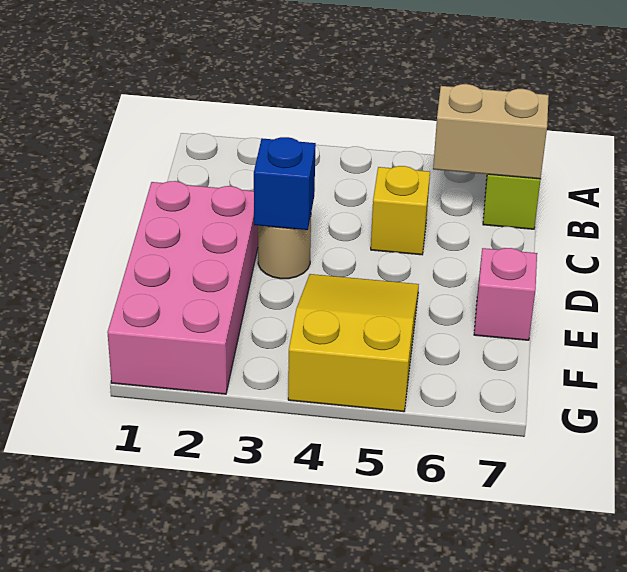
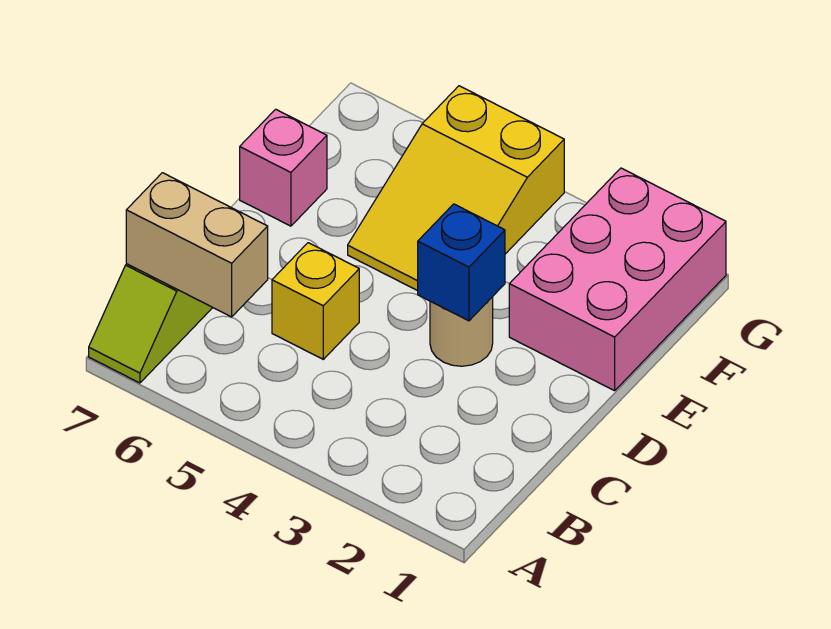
pink 2x4 brick [107,181,258,394] -> pink 2x3 brick [509,168,726,391]

